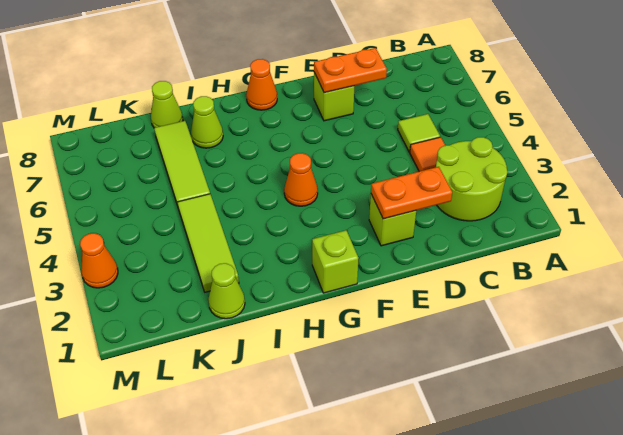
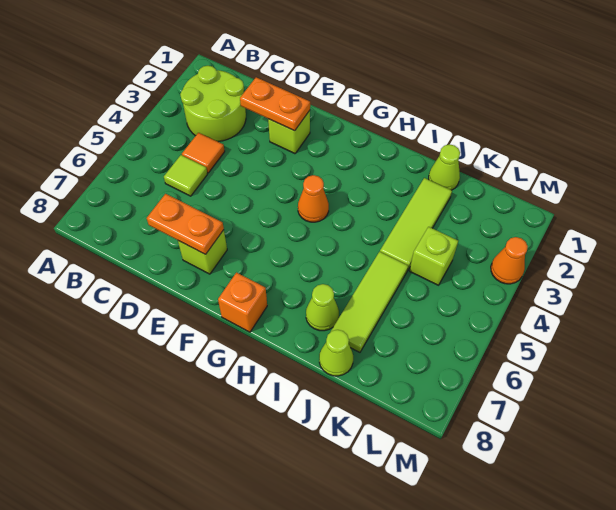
lime 1x1 brick [312,230,358,293] -> lime 1x1 brick moved to [409,227,458,285]
orange 1x1 cone [246,59,277,110] -> orange 1x1 brick [218,273,267,332]

